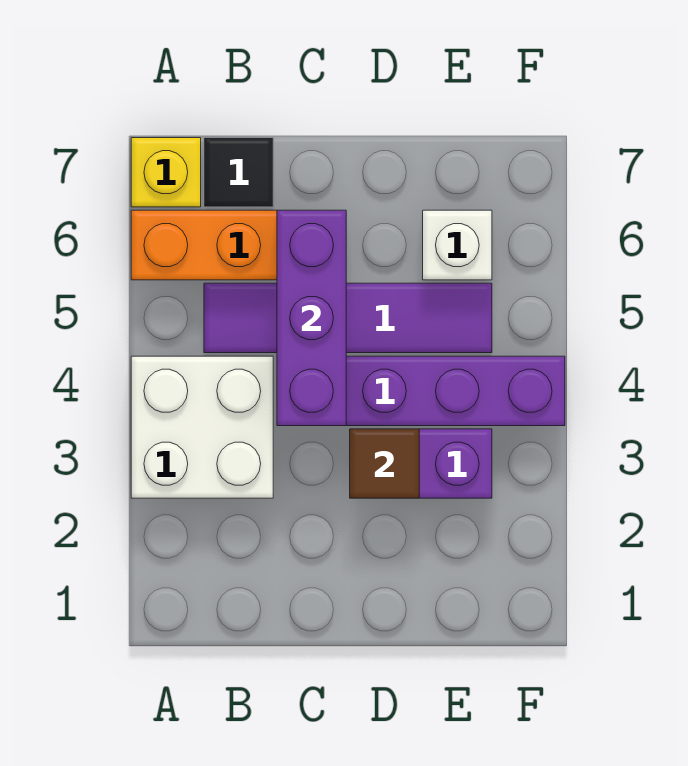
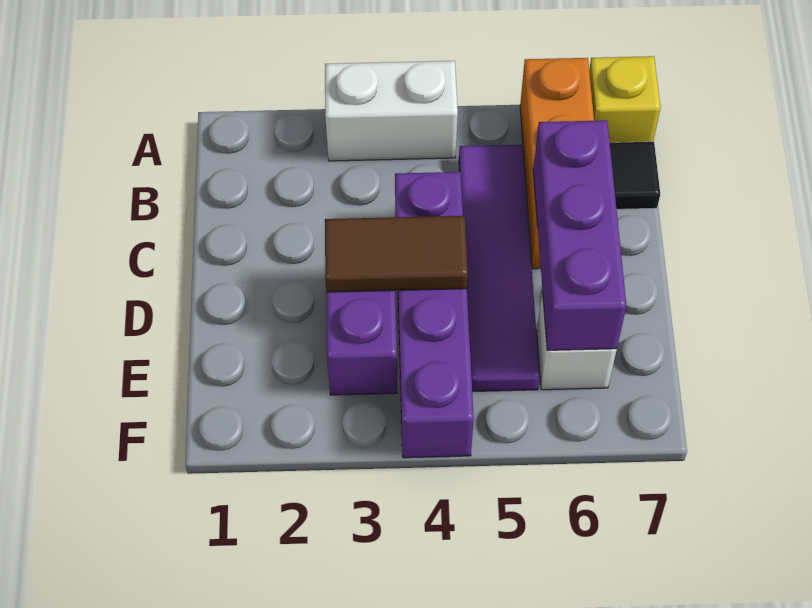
white 2x2 brick [131,356,273,498] -> white 1x2 brick [325,61,458,161]
purple 1x3 brick [277,210,346,426] -> purple 1x3 brick turned to [533,120,627,350]
brown 1x1 tile [350,429,419,498] -> brown 1x2 tile [325,216,468,292]

